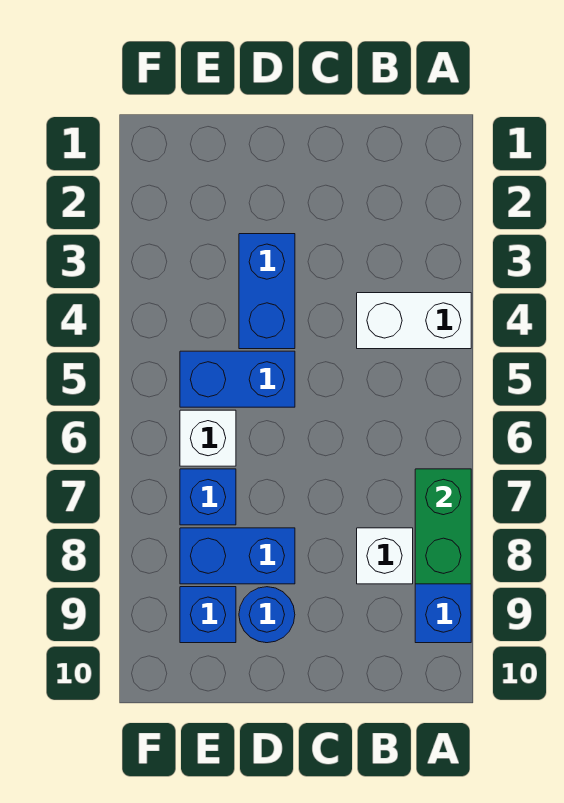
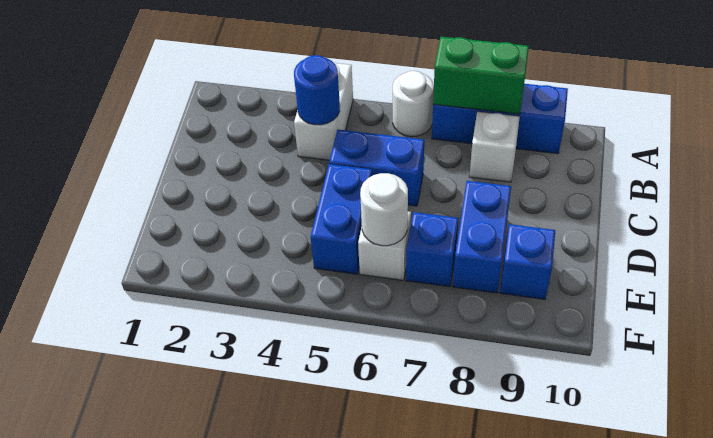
none -> white 1x1 round brick [393,71,434,136]
blue 1x2 brick [239,234,295,349] -> blue 1x2 brick moved to [329,130,424,206]
blue 1x1 round brick [239,587,295,643] -> blue 1x1 round brick moved to [294,55,340,125]
none -> white 1x1 round brick [360,173,408,246]

